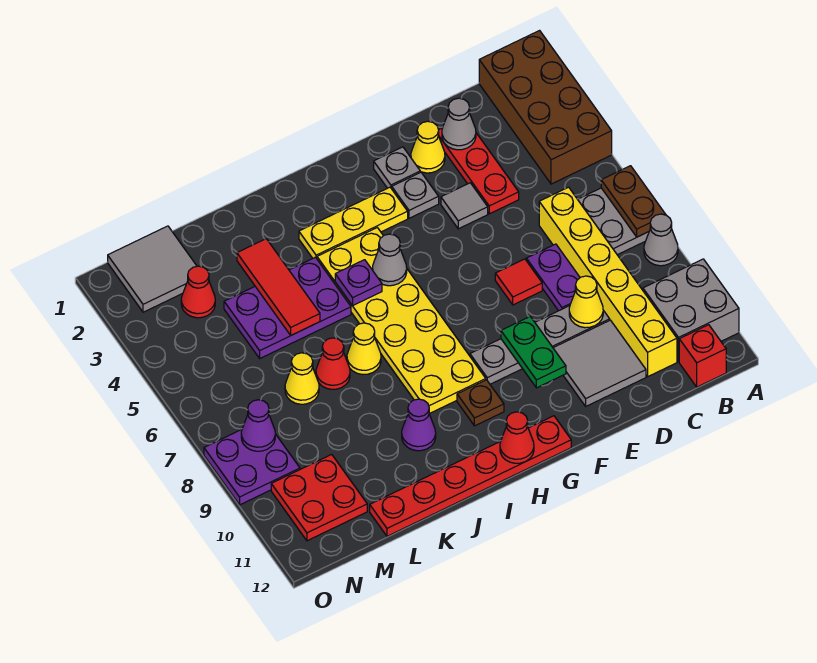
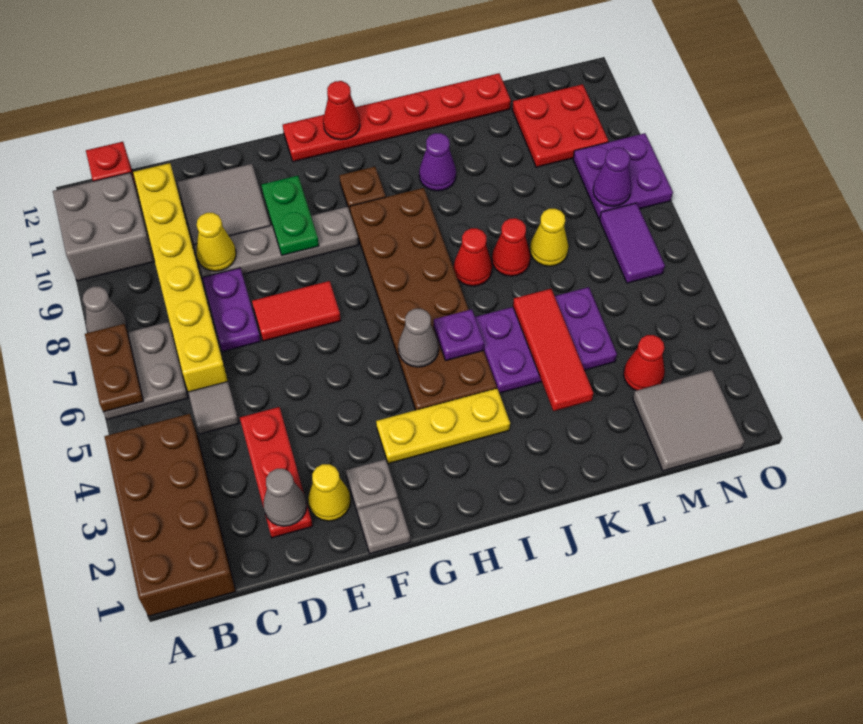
grey 1x1 tile [441,183,488,229] -> grey 1x1 tile moved to [188,382,239,434]
red 1x1 tile [495,259,542,305] -> red 1x2 tile [252,281,341,341]
grey 1x1 plate [392,172,439,218] -> grey 1x1 plate moved to [357,498,410,554]
yellow 2x6 plate [317,228,486,414] -> brown 2x6 plate [350,188,497,410]
yellow 1x1 cone [347,323,381,375] -> red 1x1 cone [454,228,492,286]
none -> purple 1x2 tile [600,203,665,283]

